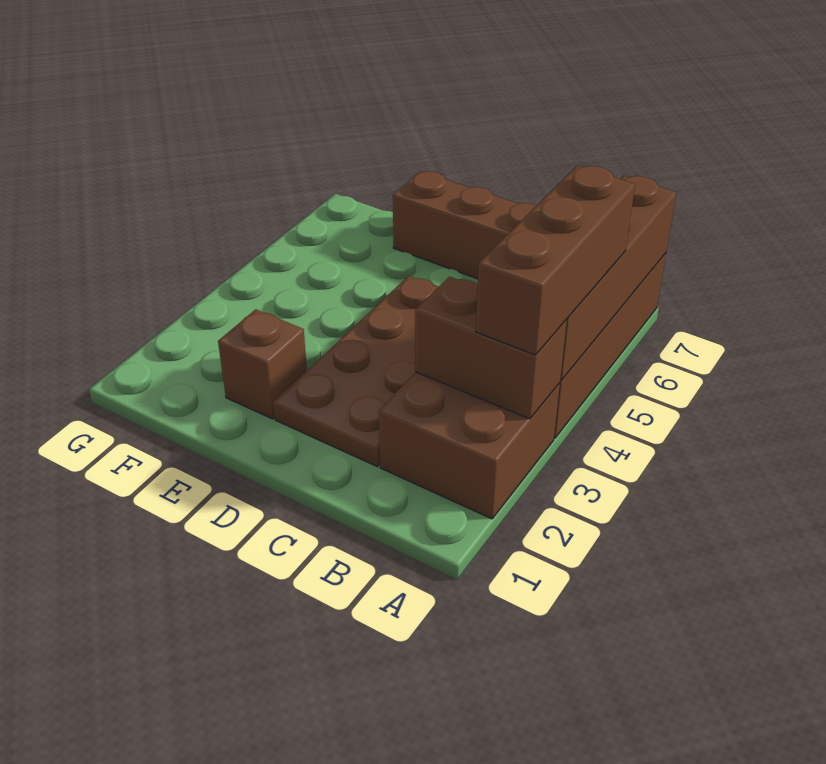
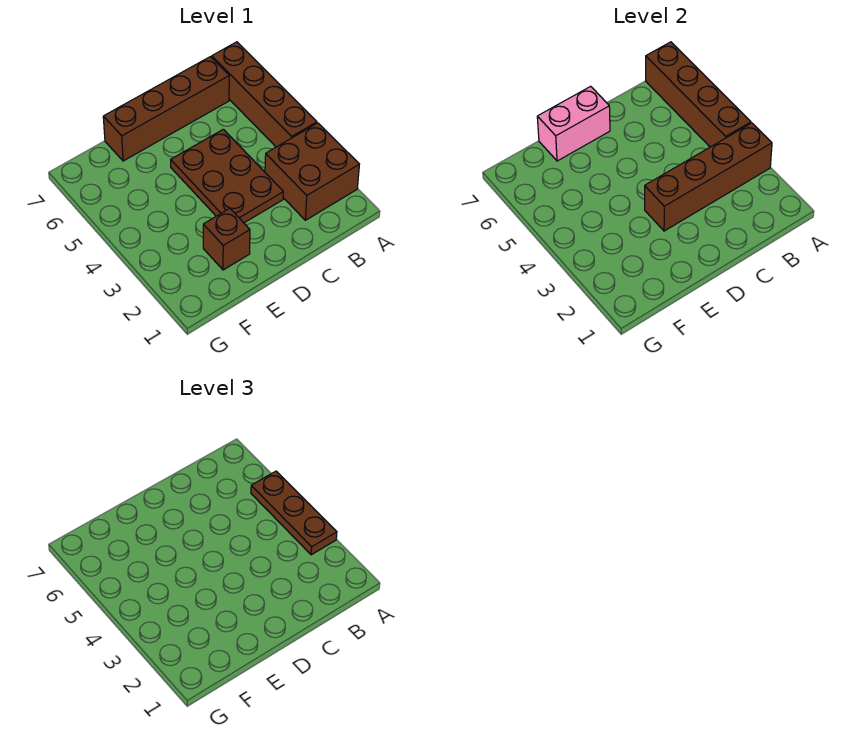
brown 1x2 brick [415,277,567,419] -> brown 1x4 brick [645,123,772,231]
brown 1x3 brick [476,166,635,355] -> brown 1x3 plate [251,471,337,555]
brown 2x4 plate [273,276,438,467] -> brown 2x3 plate [171,129,283,223]
none -> pink 1x2 brick [537,86,610,161]

